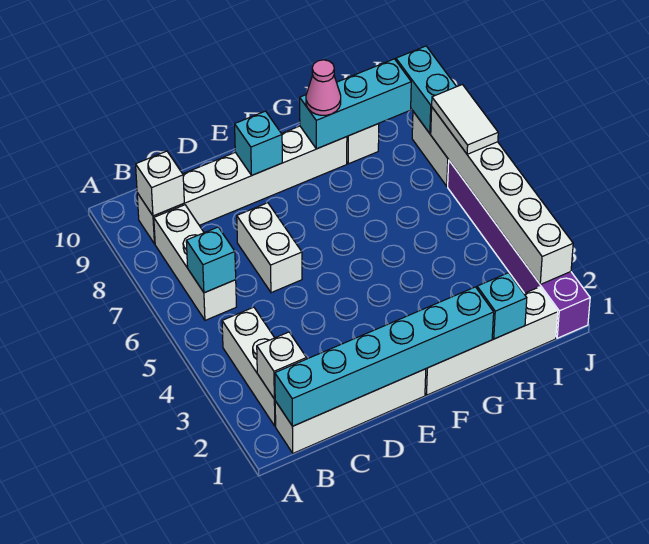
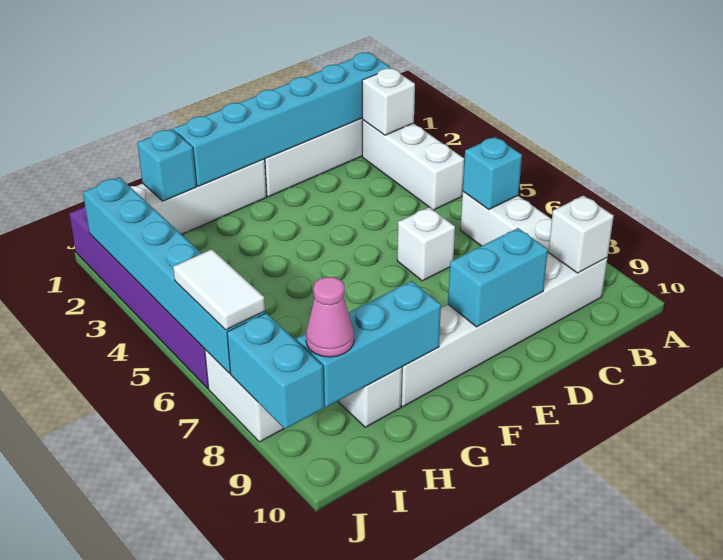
white 1x2 brick [237,203,302,293] -> white 1x1 brick [397,207,455,281]
cyan 1x1 brick [235,111,282,175] -> cyan 1x2 brick [448,228,548,327]
pink 1x1 cone [306,60,341,115] -> pink 1x1 cone moved to [306,277,354,357]
white 1x6 brick [431,108,573,284] -> cyan 1x6 brick [83,177,265,373]

